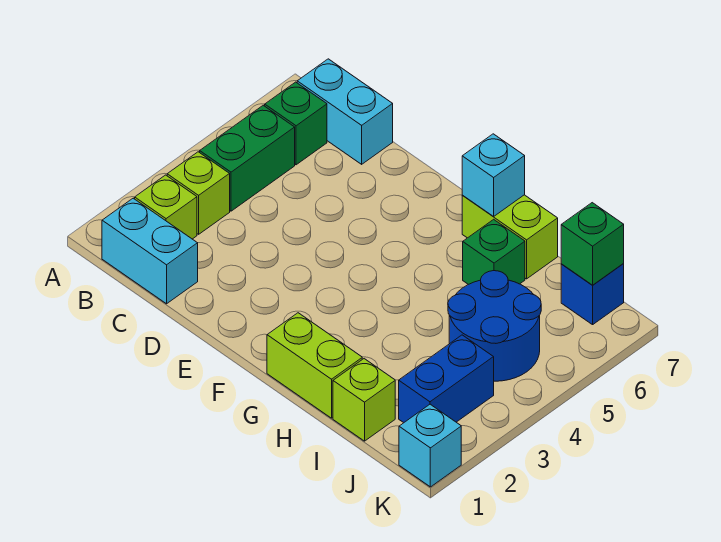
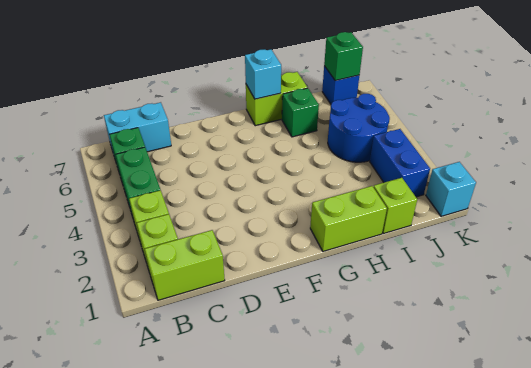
cyan 1x2 brick [102,198,198,304] -> lime 1x2 brick [145,230,225,300]

